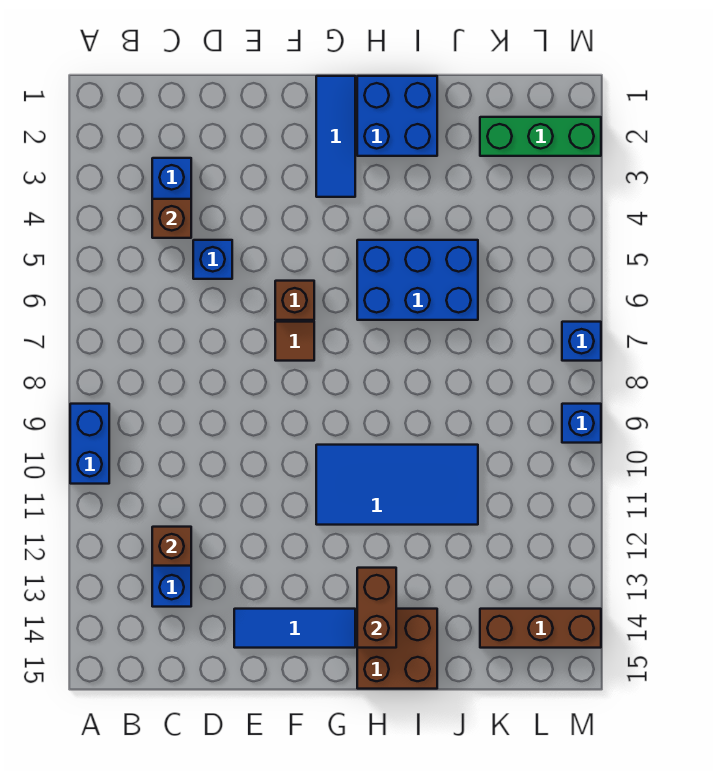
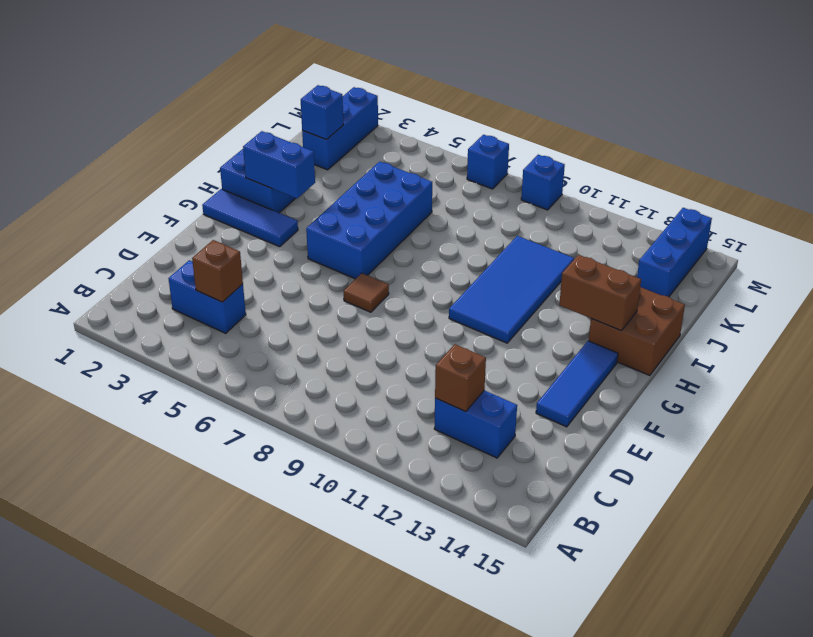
blue 1x2 brick [70,404,109,484] -> blue 1x2 brick moved to [243,131,315,198]
blue 1x1 brick [193,240,232,279] -> blue 1x1 brick moved to [301,85,343,140]
brown 1x1 brick [275,281,314,320] -> none
blue 2x3 brick [357,240,478,320] -> blue 2x4 brick [306,162,432,279]
green 1x3 brick [480,117,601,156] -> blue 1x3 brick [302,87,378,170]
brown 1x3 brick [480,609,601,648] -> blue 1x3 brick [637,208,712,297]

